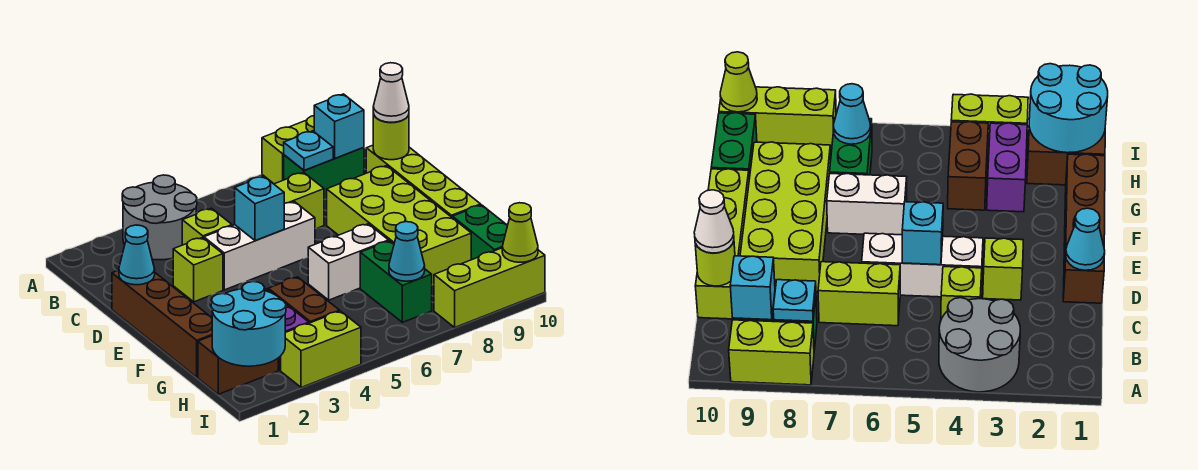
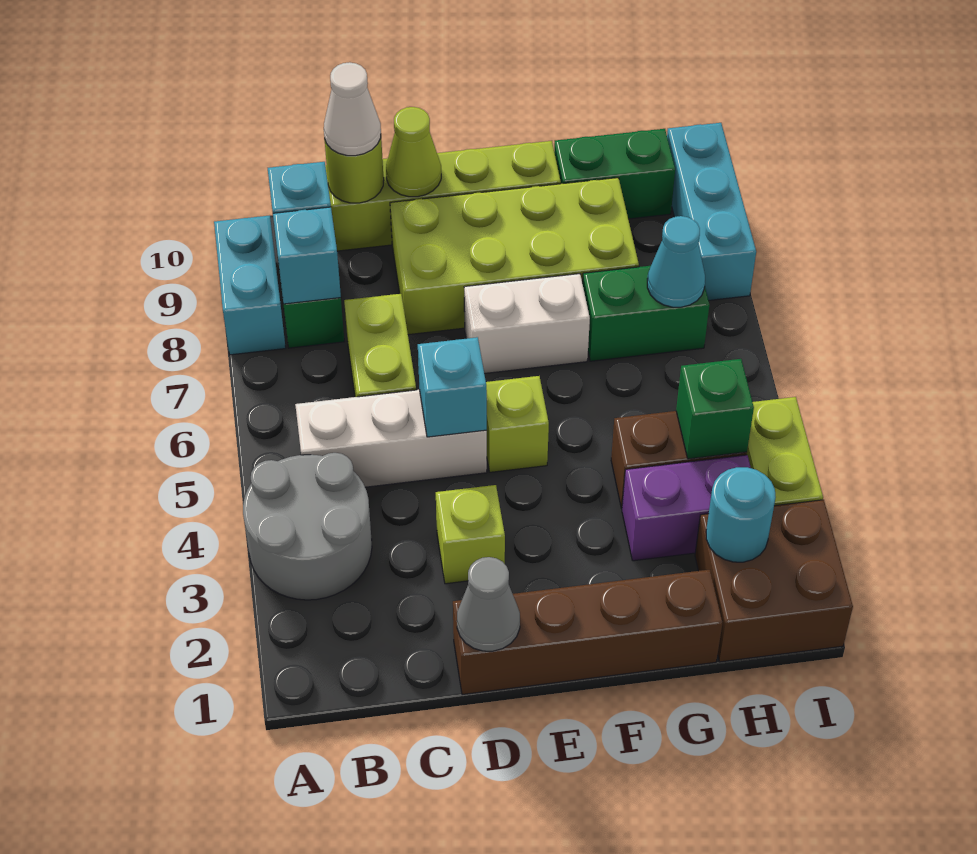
lime 1x2 brick [262,116,314,184] -> cyan 1x2 brick [214,215,286,355]
cyan 1x1 plate [284,131,333,171] -> cyan 1x1 brick [273,207,341,304]
lime 1x1 brick [182,208,232,245] -> lime 1x1 brick moved to [486,376,549,472]
cyan 1x1 cone [119,225,155,285] -> grey 1x1 cone [457,557,520,651]
white 1x3 brick [204,202,315,290] -> white 1x3 brick turned to [295,390,487,487]
white 1x2 brick [308,224,389,300] -> white 1x2 brick turned to [464,274,590,374]
brown 1x2 brick [198,336,278,394] -> brown 2x2 brick [695,500,853,662]
cyan 2x2 round brick [211,282,286,366] -> cyan 1x1 round brick [706,467,776,562]
none -> green 1x1 brick [676,359,754,459]
lime 1x3 brick [434,248,545,327] -> cyan 1x3 brick [667,123,756,300]
lime 1x1 cone [502,203,538,262] -> lime 1x1 cone moved to [386,107,441,197]

